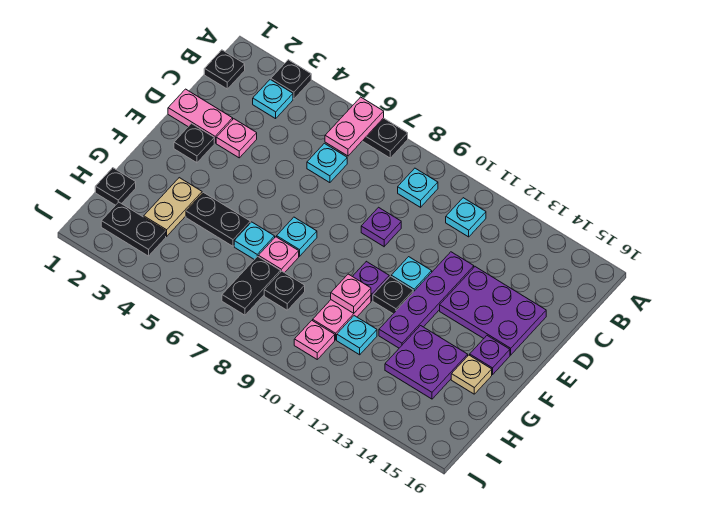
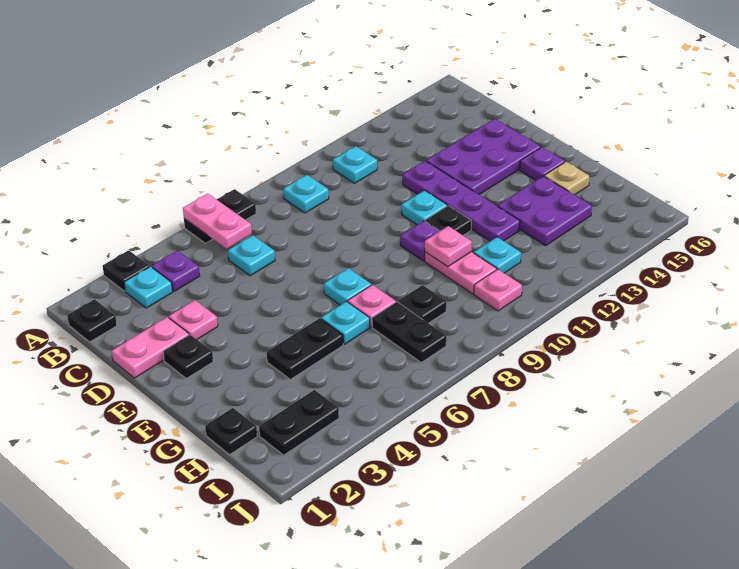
purple 1x1 plate [361,207,401,246] -> purple 1x1 plate moved to [152,251,200,291]
tan 1x2 plate [144,178,202,236] -> none

